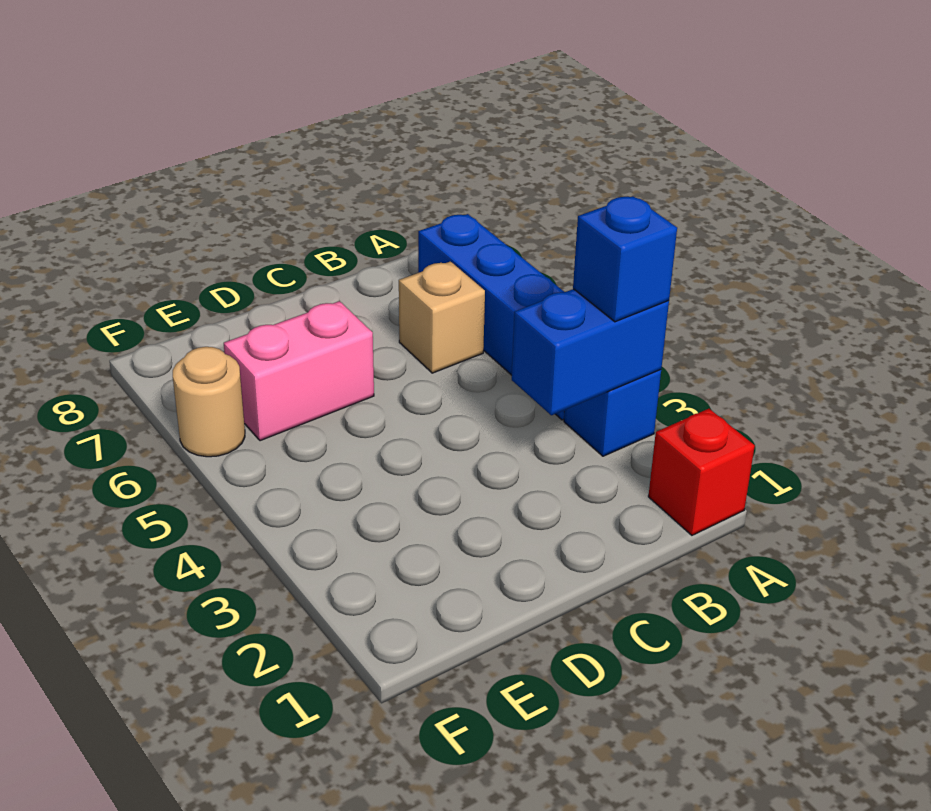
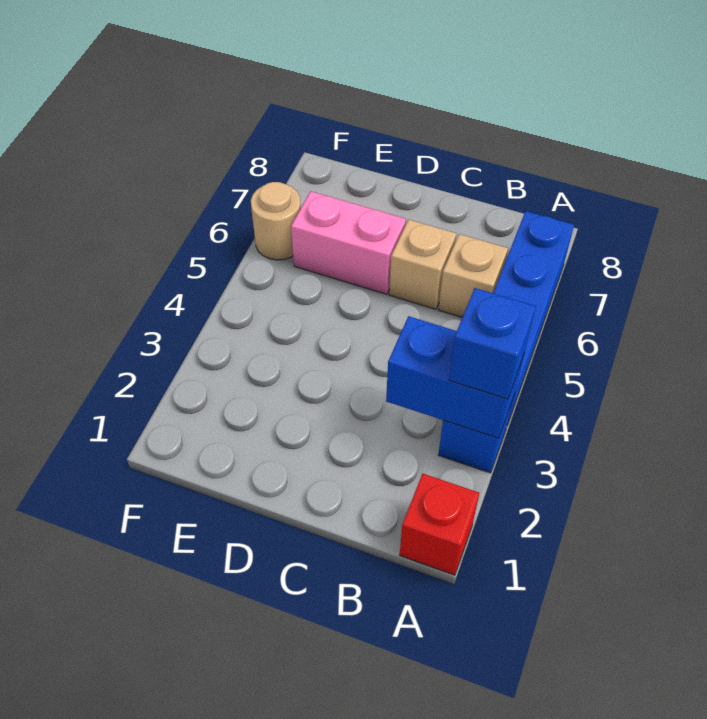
none -> tan 1x1 brick [389,220,456,309]

